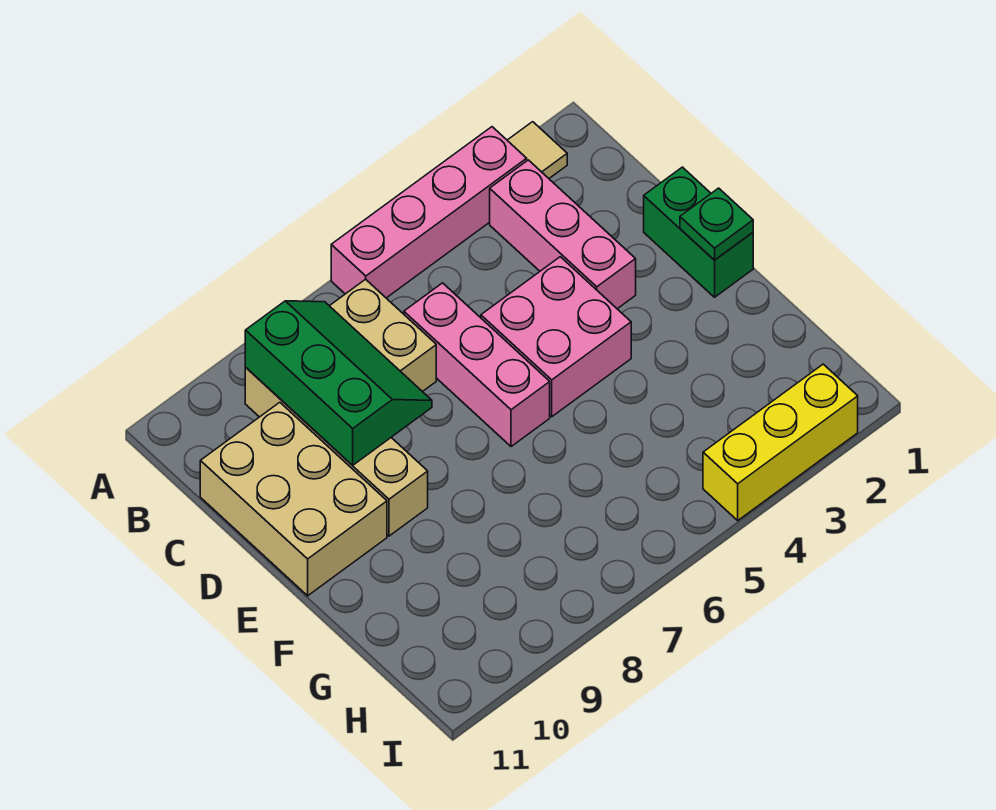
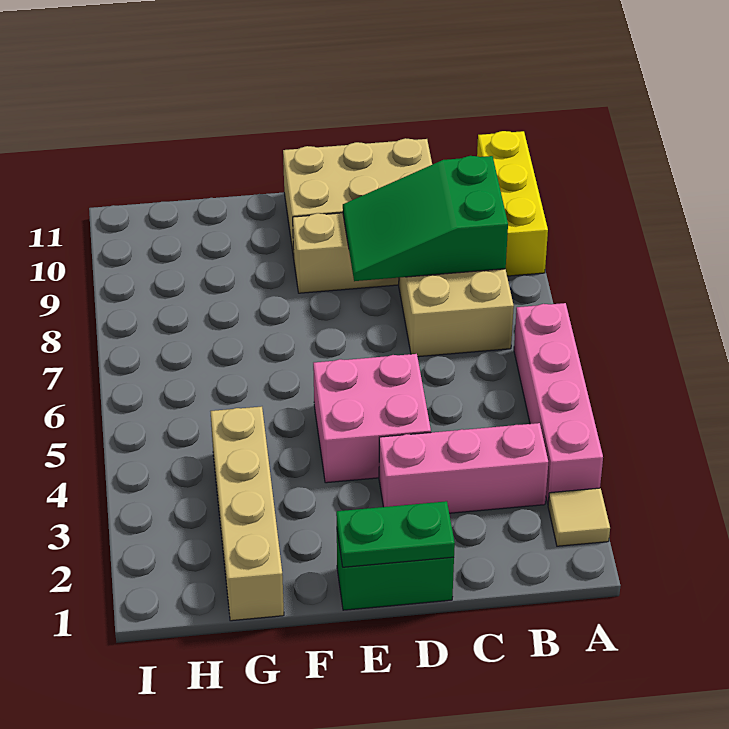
green 2x3 slope [245,301,432,465] -> green 2x3 slope turned to [343,156,508,281]
pink 1x3 brick [404,283,550,447] -> none
green 1x1 plate [680,188,753,260] -> green 1x2 plate [336,501,455,567]
none -> tan 1x4 brick [210,407,284,621]
yellow 1x3 brick [703,364,858,520] -> yellow 1x3 brick moved to [477,131,548,276]

